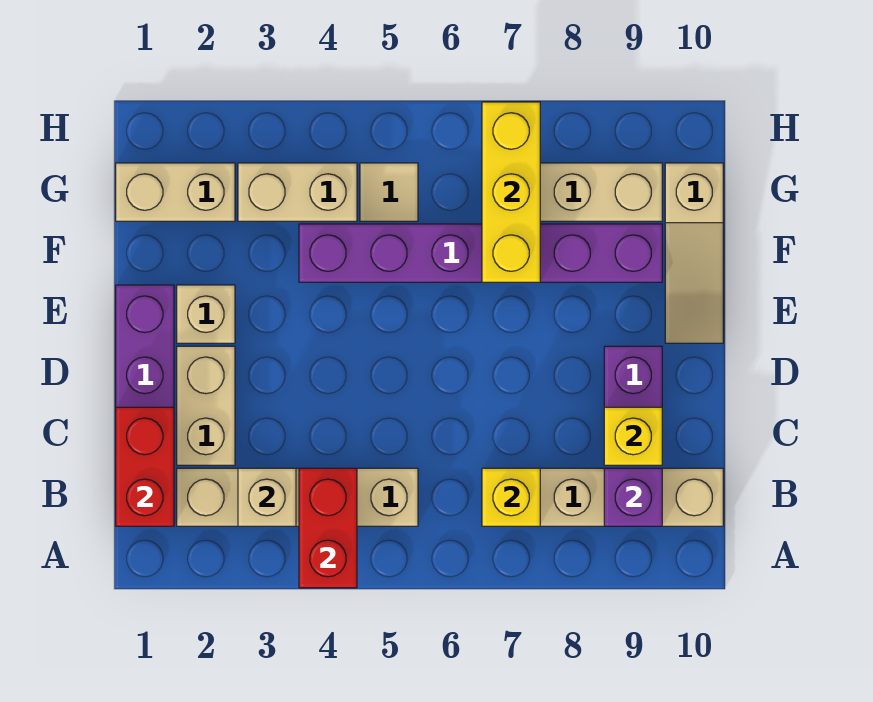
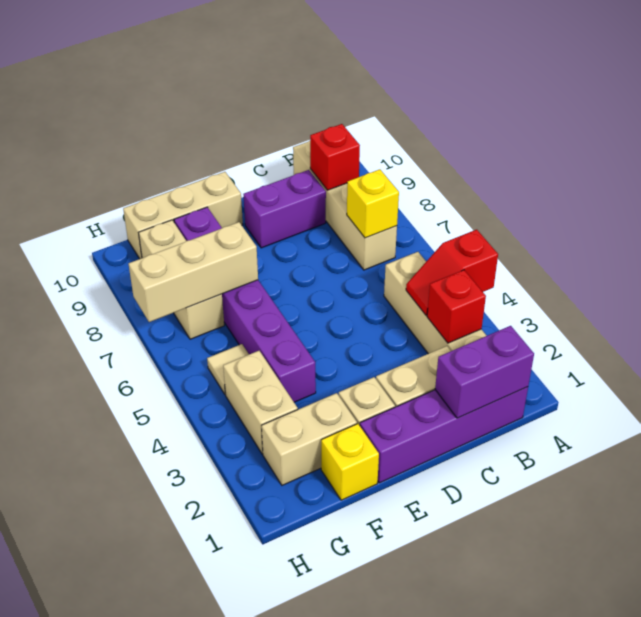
red 1x2 brick [299,468,357,588] -> red 1x2 slope [406,230,498,315]
red 1x2 brick [116,407,174,526] -> purple 1x2 brick [435,326,534,418]
tan 1x1 brick [238,468,296,526] -> red 1x1 brick [427,270,486,343]
purple 1x1 brick [604,468,662,526] -> red 1x1 brick [310,124,360,190]
yellow 1x1 brick [604,407,662,465] -> yellow 1x1 brick moved to [321,424,379,500]
tan 1x3 slope [665,163,723,343] -> tan 1x3 brick [123,172,243,259]
yellow 1x3 brick [482,102,540,282] -> tan 1x3 brick [129,222,258,322]
tan 1x2 brick [116,163,235,221] -> tan 1x2 brick turned to [262,393,357,485]

